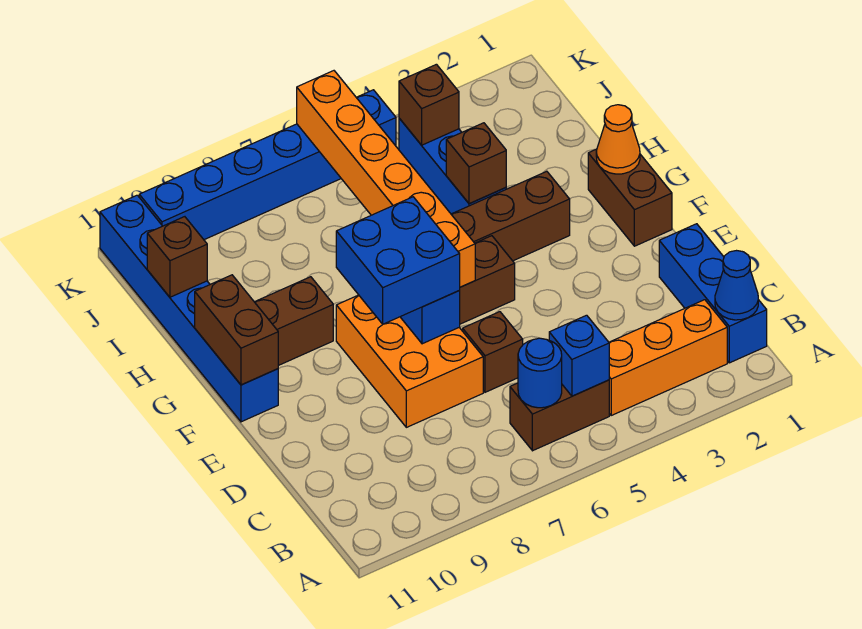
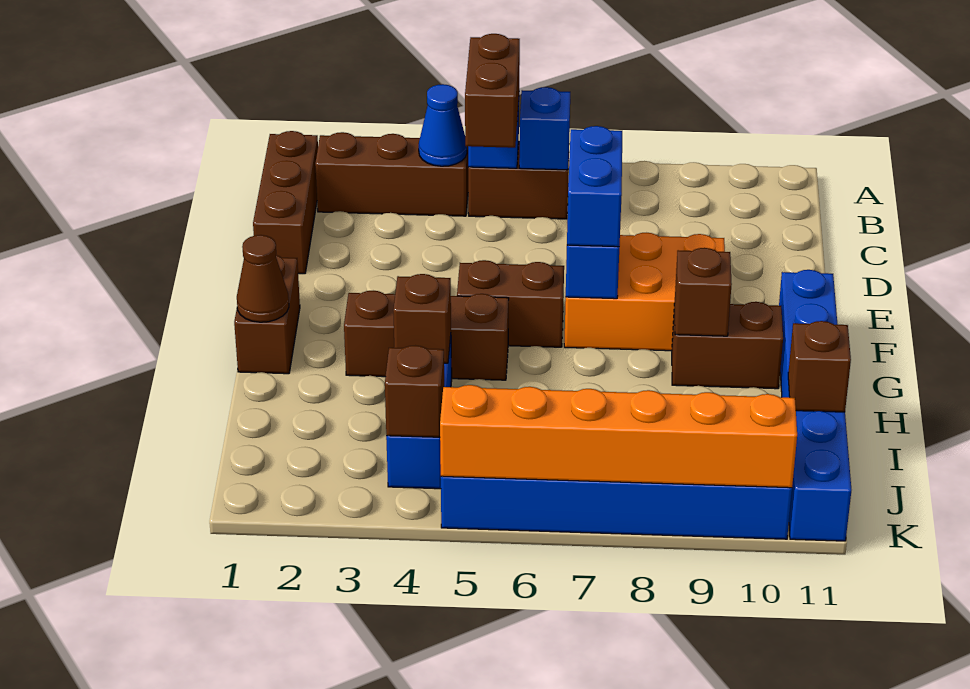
blue 1x3 brick [659,224,767,363] -> brown 1x3 brick [253,131,318,274]
blue 1x1 cone [715,251,758,320] -> blue 1x1 cone moved to [419,84,467,166]
orange 1x3 brick [609,300,727,415] -> brown 1x3 brick [315,132,468,216]
blue 1x1 round brick [518,338,562,408] -> blue 1x1 brick [519,87,570,170]
brown 1x1 brick [463,312,523,392] -> brown 1x1 brick moved to [675,248,732,336]
orange 2x3 brick [336,295,483,427] -> orange 2x3 brick turned to [564,233,725,351]
blue 2x2 brick [336,197,460,324] -> blue 1x2 brick [567,126,622,247]
orange 1x6 brick [297,71,475,287] -> orange 1x6 brick turned to [440,385,797,488]
brown 1x2 brick [195,275,278,385] -> brown 1x2 brick moved to [465,34,520,148]
orange 1x1 cone [596,105,640,174] -> brown 1x1 cone [237,235,289,322]

